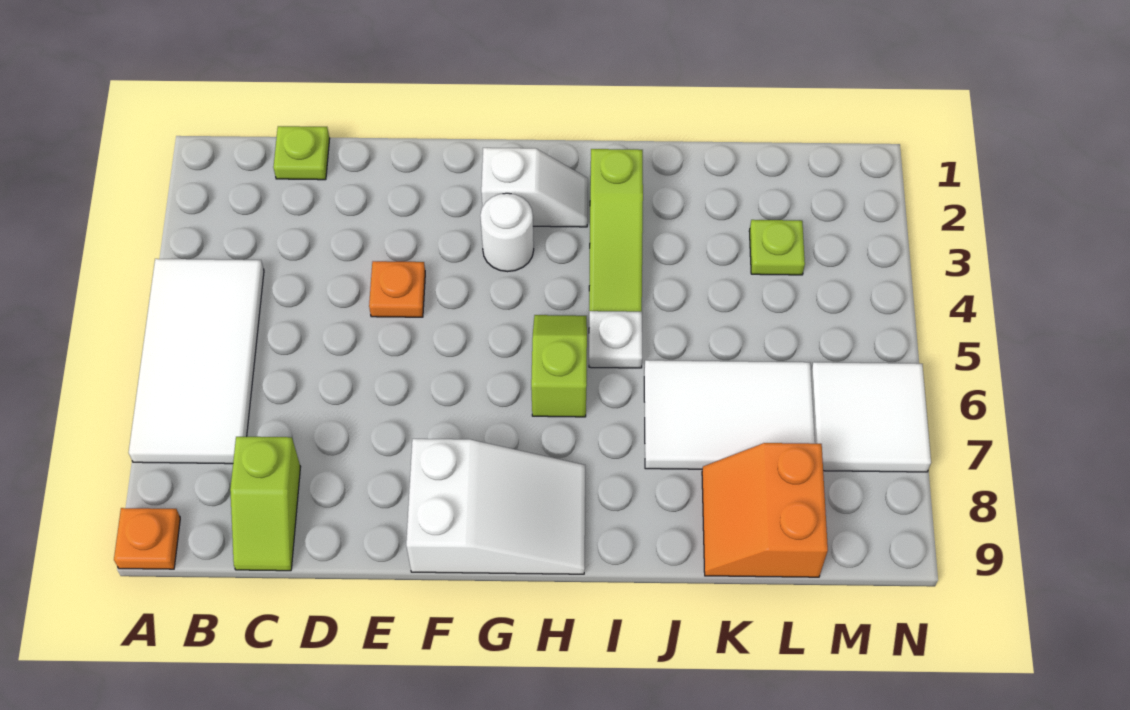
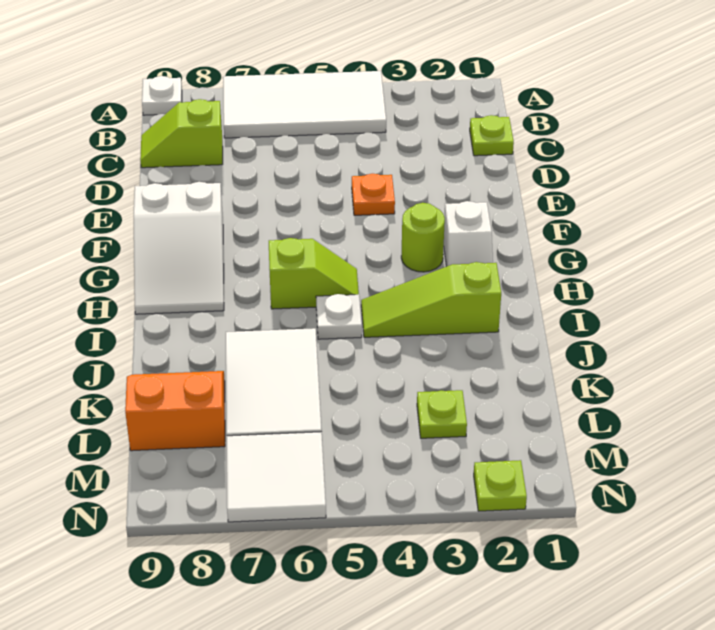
orange 1x1 plate [114,508,180,569] -> white 1x1 plate [142,76,182,115]
white 1x1 round brick [480,193,534,272] -> lime 1x1 round brick [401,203,445,272]
none -> lime 1x1 plate [474,460,527,511]

